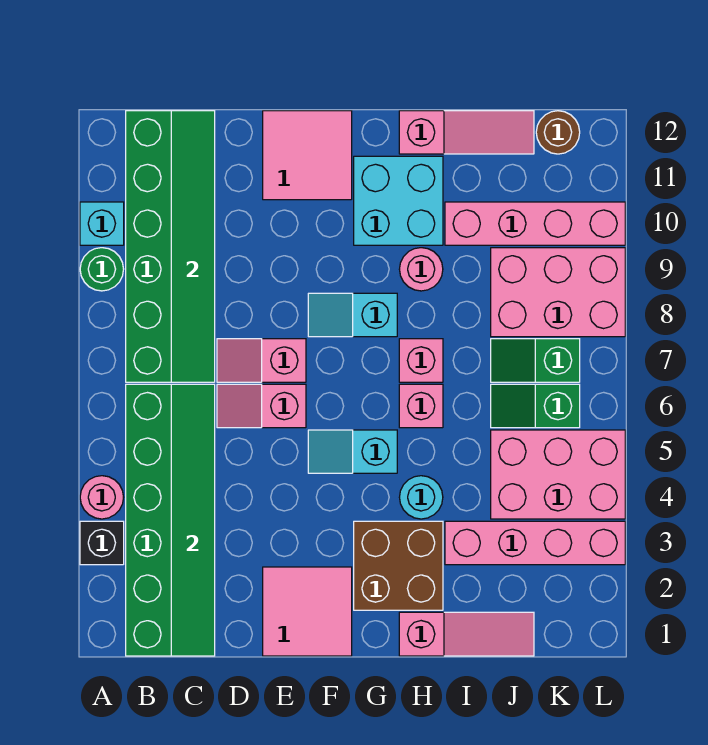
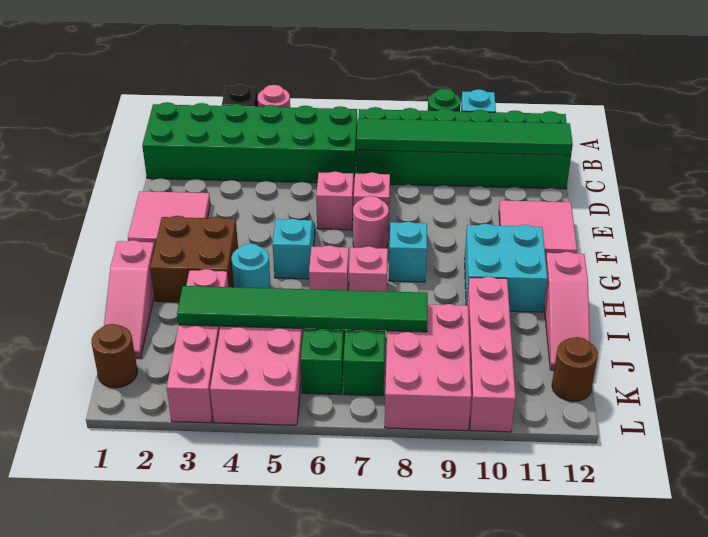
green 1x6 tile [171,384,215,656] -> green 1x6 tile moved to [177,286,428,332]
pink 1x1 round brick [399,248,443,291] -> pink 1x1 round brick moved to [353,196,389,248]
none -> brown 1x1 round brick [91,324,137,388]

